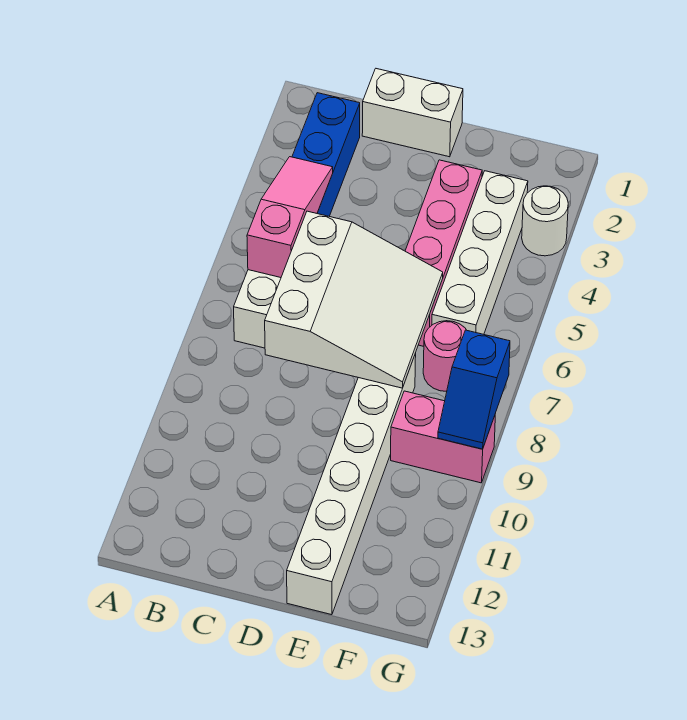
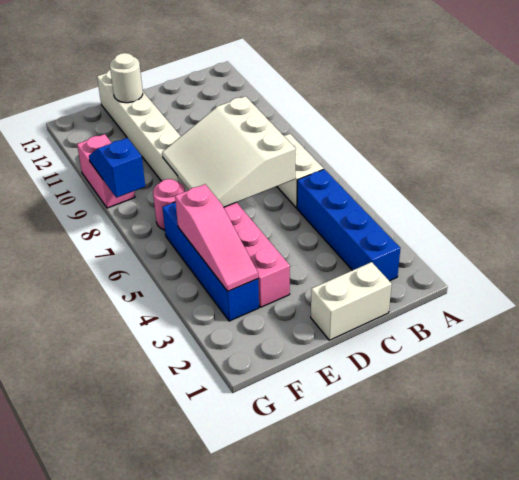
pink 1x3 slope [247,157,333,278] -> pink 1x3 slope moved to [175,184,258,291]
white 1x4 brick [432,171,528,334] -> blue 1x4 brick [163,202,259,321]
pink 1x2 brick [391,391,495,483] -> pink 1x2 brick turned to [77,134,135,208]
white 1x1 round brick [522,186,568,256] -> white 1x1 round brick moved to [110,53,143,103]

